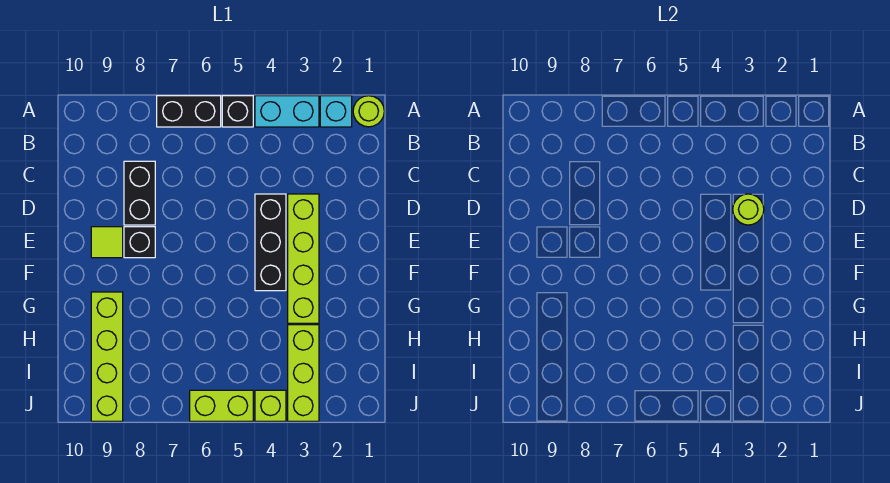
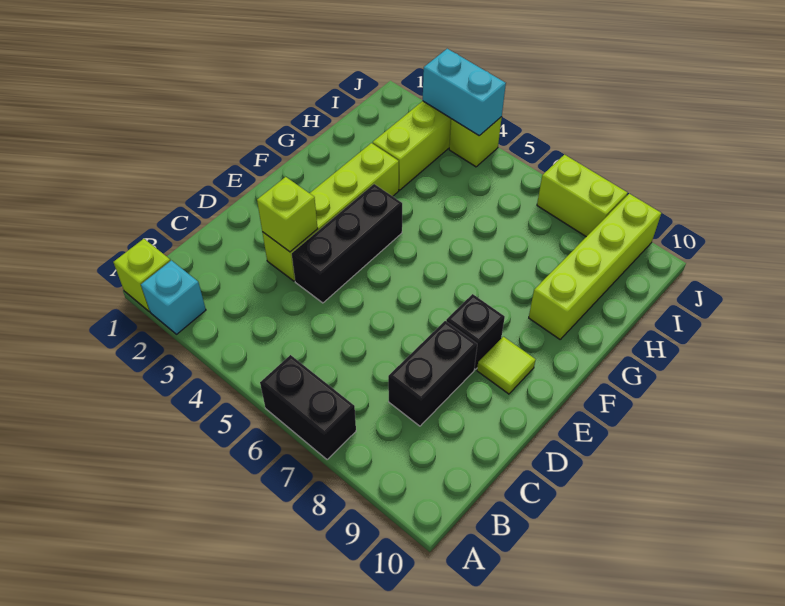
lime 1x1 round brick [353,96,384,127] -> lime 1x1 brick [113,239,170,312]
cyan 1x2 brick [255,96,319,127] -> cyan 1x2 brick moved to [423,49,506,136]
black 1x1 brick [222,96,253,127] -> none
lime 1x1 round brick [733,194,764,225] -> lime 1x1 brick [257,177,318,252]
lime 1x2 brick [190,390,253,421] -> lime 1x2 brick moved to [537,155,628,237]

